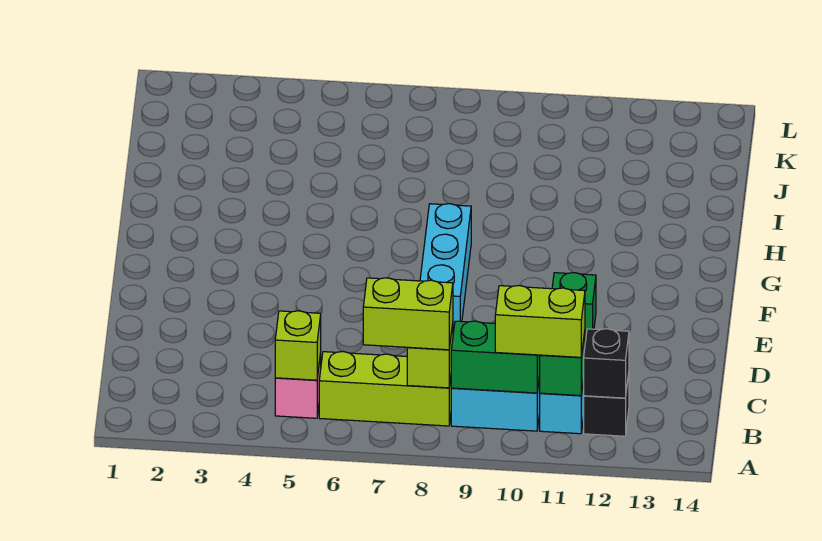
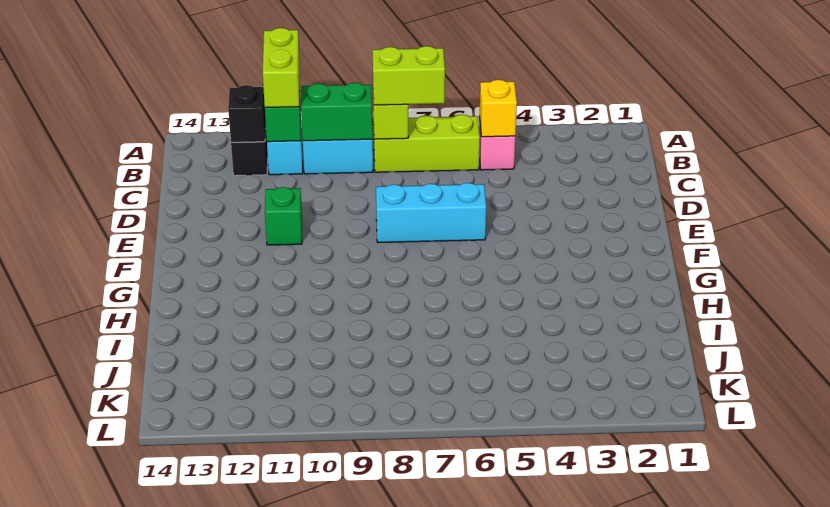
lime 1x1 brick [275,311,321,380] -> yellow 1x1 brick [479,80,517,137]
lime 1x2 brick [495,285,585,357] -> lime 1x2 brick turned to [263,28,300,108]
cyan 1x3 brick [420,204,471,333] -> cyan 1x3 brick turned to [376,183,486,242]

